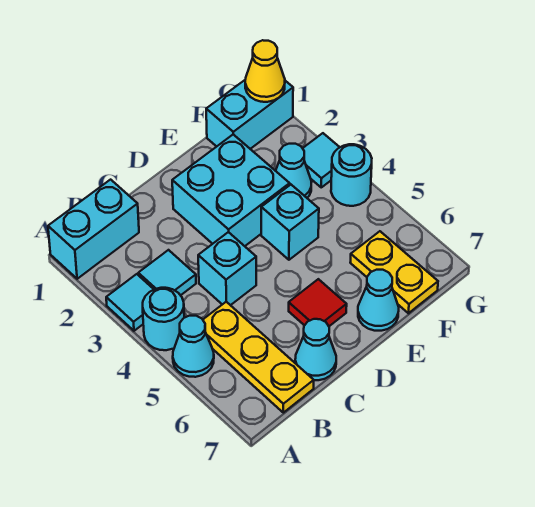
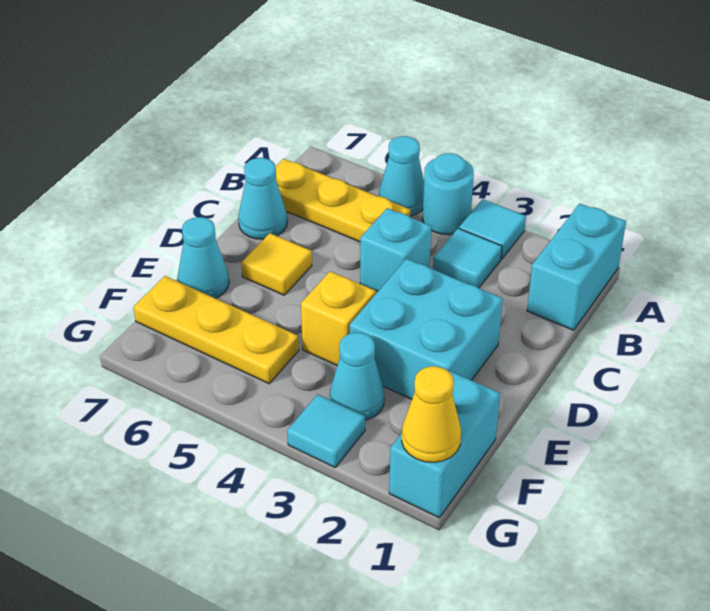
red 1x1 tile [289,279,347,326] -> yellow 1x1 tile [241,233,312,295]
cyan 1x1 brick [261,185,319,260] -> yellow 1x1 brick [301,271,376,365]
yellow 1x2 plate [350,231,438,313] -> yellow 1x3 plate [134,276,299,384]
cyan 1x1 round brick [331,144,372,206] -> none

